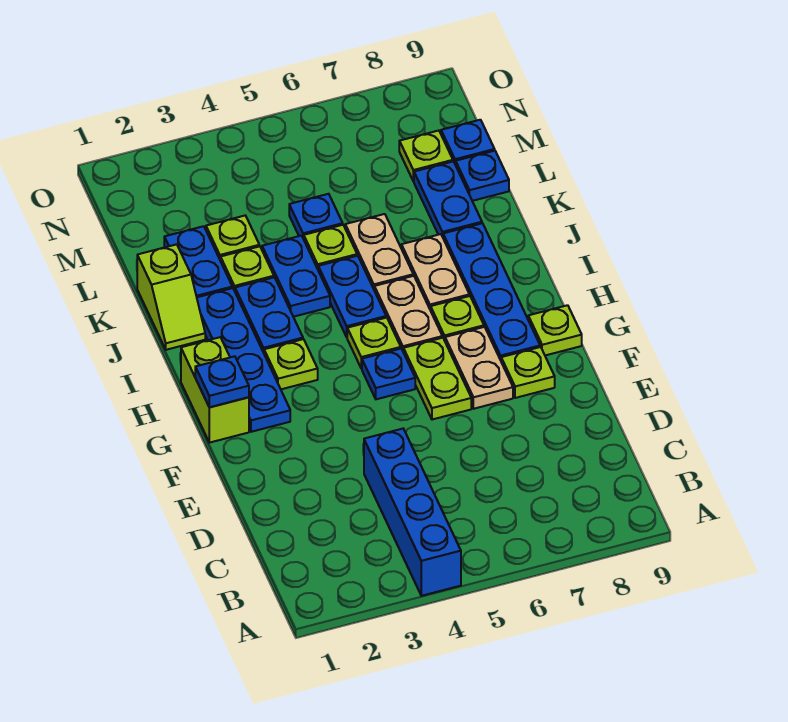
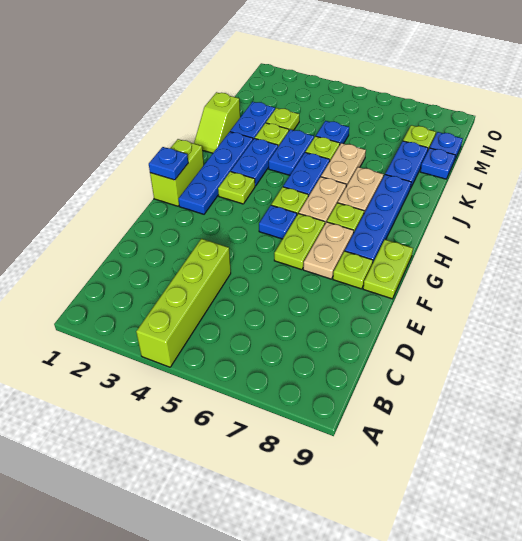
blue 1x4 brick [364,429,461,596] -> lime 1x4 brick [136,239,231,367]
lime 1x1 plate [528,305,582,355] -> lime 1x2 plate [363,240,413,299]

